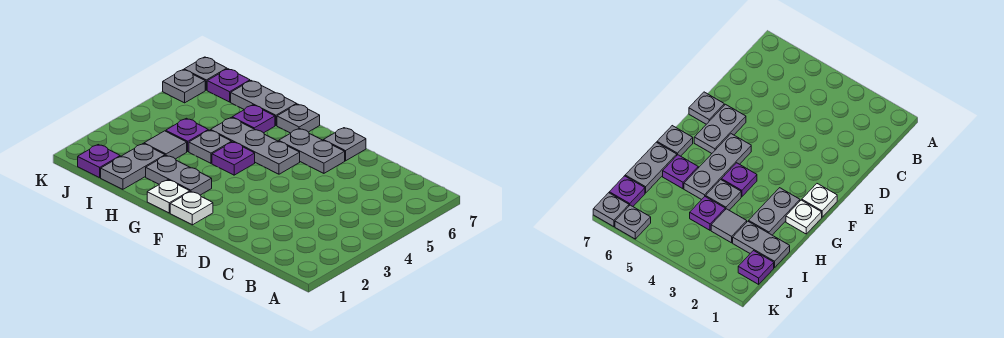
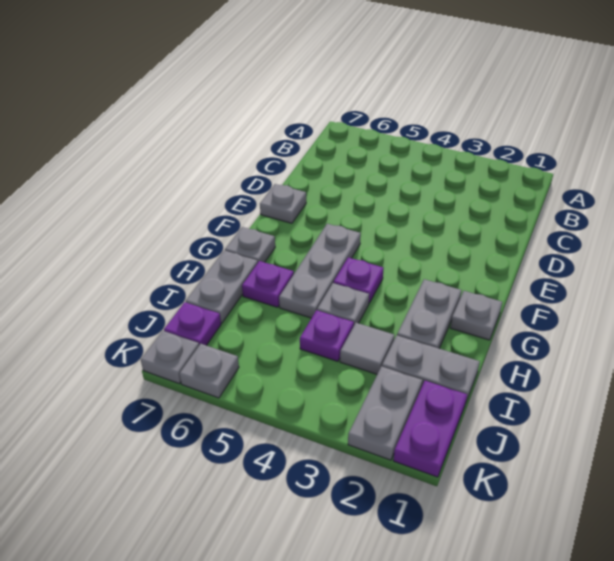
grey 1x2 plate [279,128,345,173] -> grey 1x2 plate moved to [348,366,422,460]
white 1x1 plate [170,192,213,225] -> none
white 1x1 plate [147,180,190,213] -> grey 1x1 plate [450,291,502,340]
purple 1x1 plate [78,145,120,178] -> purple 1x2 plate [393,381,467,477]

